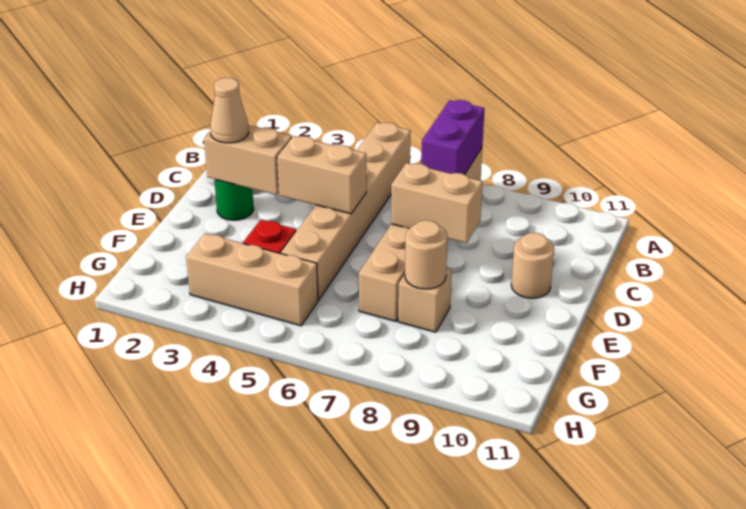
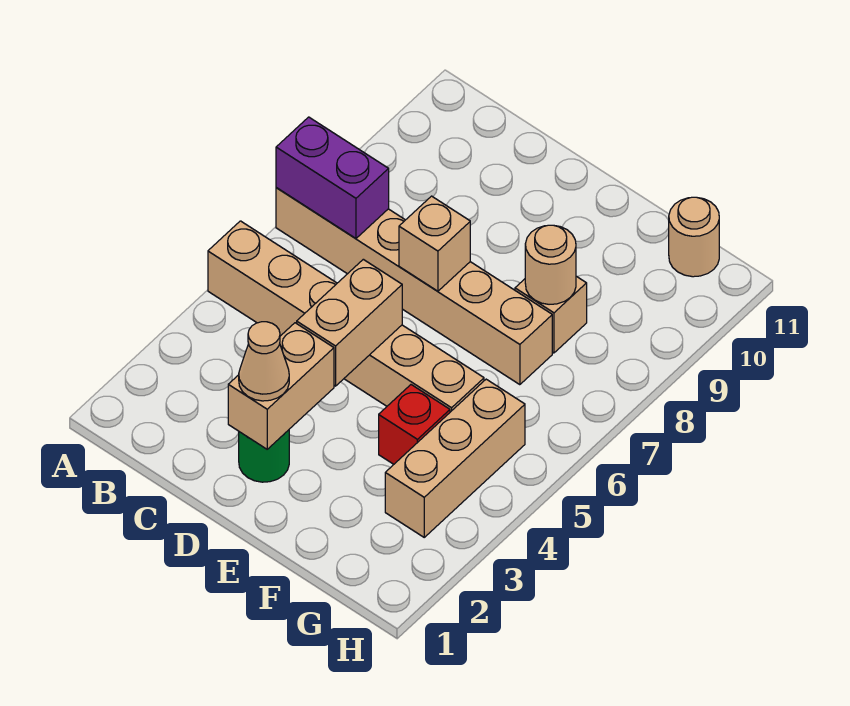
tan 1x2 brick [391,163,482,243] -> tan 1x1 brick [399,196,470,291]
tan 1x1 round brick [511,233,554,298] -> tan 1x1 round brick moved to [669,197,719,277]

